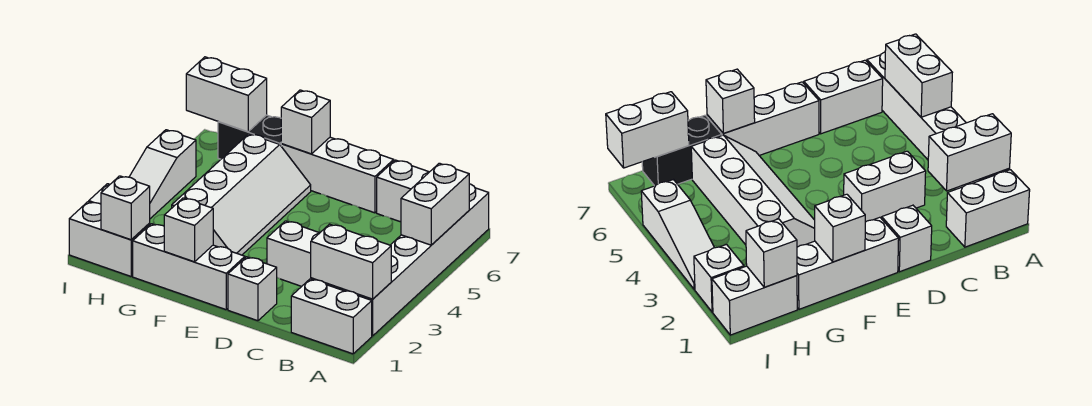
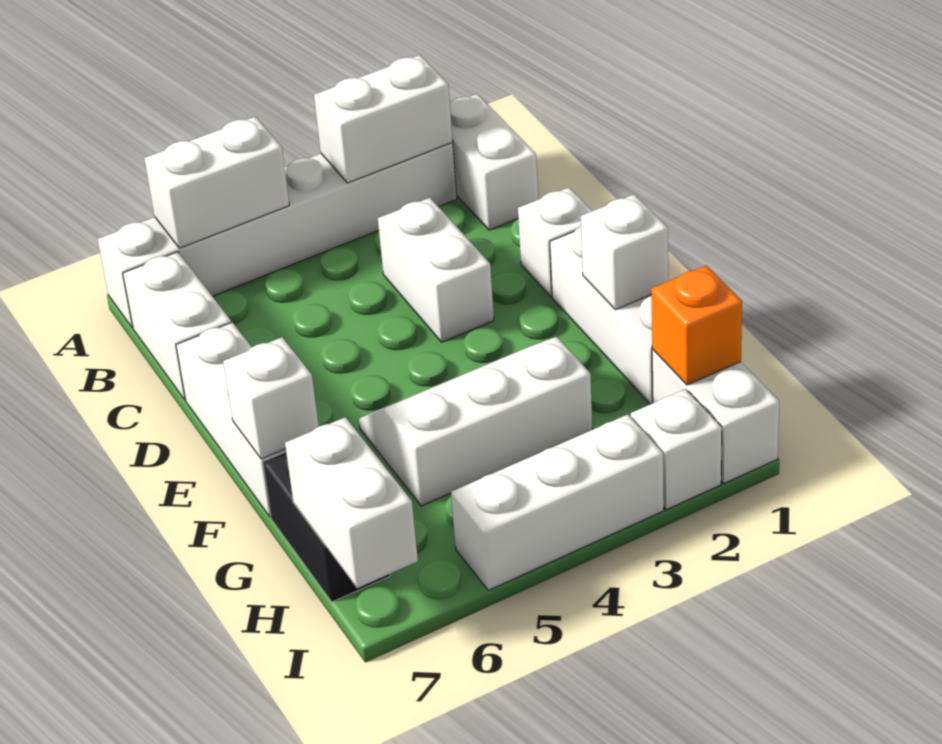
white 1x2 brick [311,224,391,299] -> white 1x2 brick turned to [314,55,453,183]
white 2x4 slope [172,134,311,255] -> white 2x3 slope [359,336,592,506]
white 1x1 brick [101,176,150,240] -> orange 1x1 brick [651,266,742,385]
white 1x3 slope [129,130,196,219] -> white 1x3 brick [451,414,664,590]

